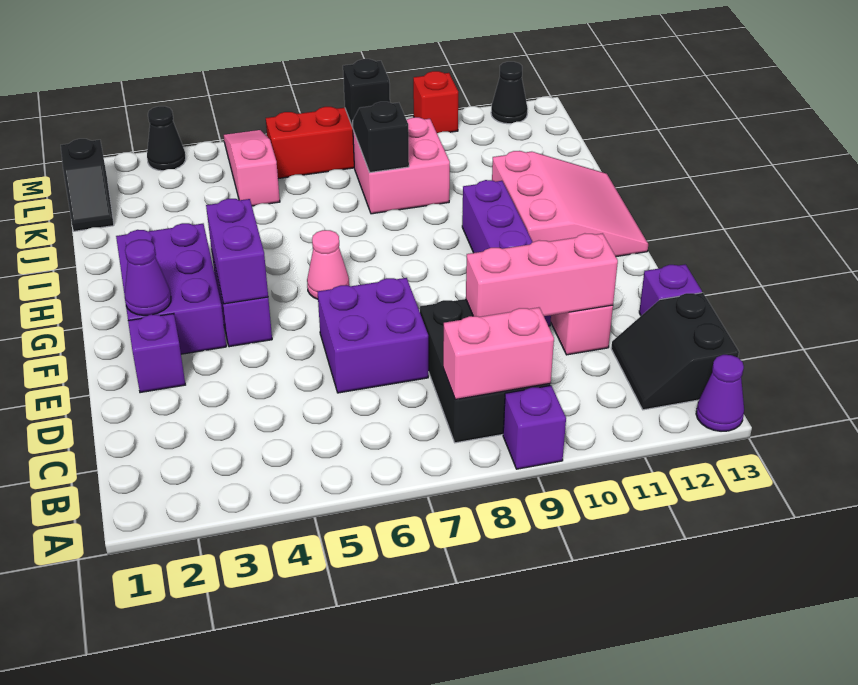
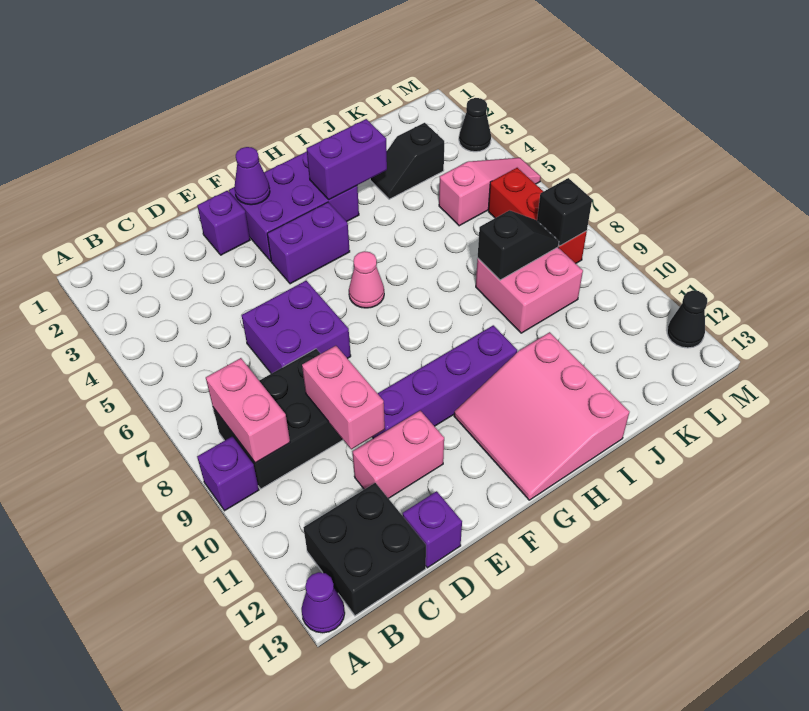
black 2x2 slope [611,293,739,410] -> black 2x2 brick [303,483,426,616]
pink 1x3 brick [466,233,618,317] -> pink 1x2 brick [302,346,385,449]
purple 1x2 brick [206,199,268,304] -> purple 1x2 brick moved to [307,119,387,200]
pink 3x3 slope [492,151,648,257] -> pink 3x3 slope turned to [454,332,629,500]
black 1x2 slope [61,139,114,231] -> black 1x2 slope moved to [370,123,444,199]
red 1x1 brick [413,71,458,133] -> none

